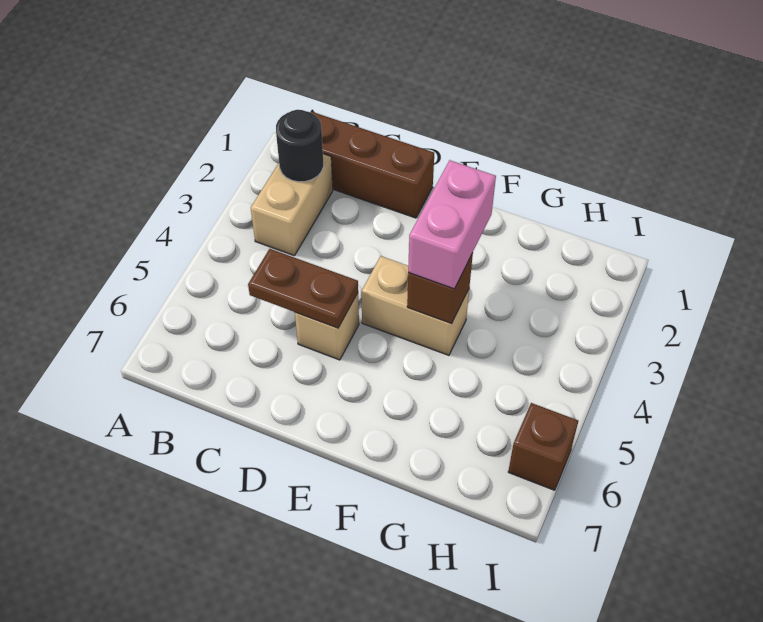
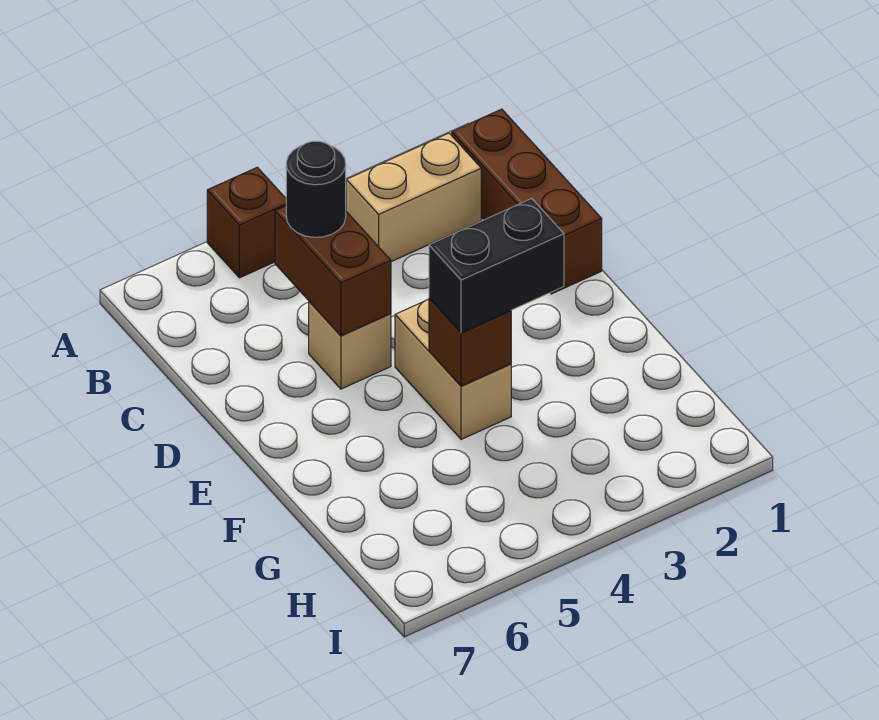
black 1x1 round brick [276,110,324,182] -> black 1x1 round brick moved to [286,141,346,237]
brown 1x2 plate [248,249,358,328] -> brown 1x2 brick [275,206,391,336]
pink 1x2 brick [408,160,496,289] -> black 1x2 brick [429,199,564,333]
brown 1x1 brick [508,403,578,490] -> brown 1x1 brick moved to [207,167,286,278]

